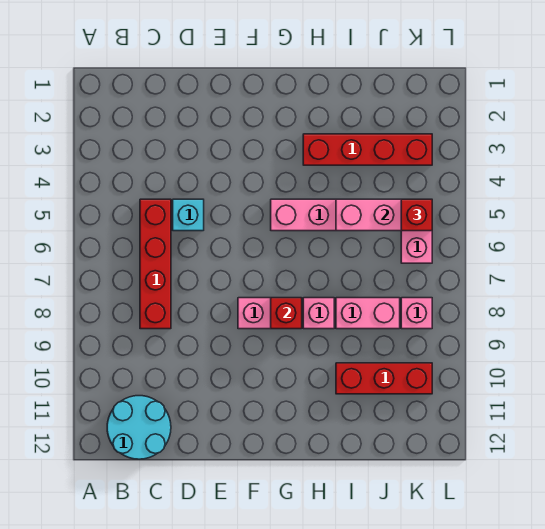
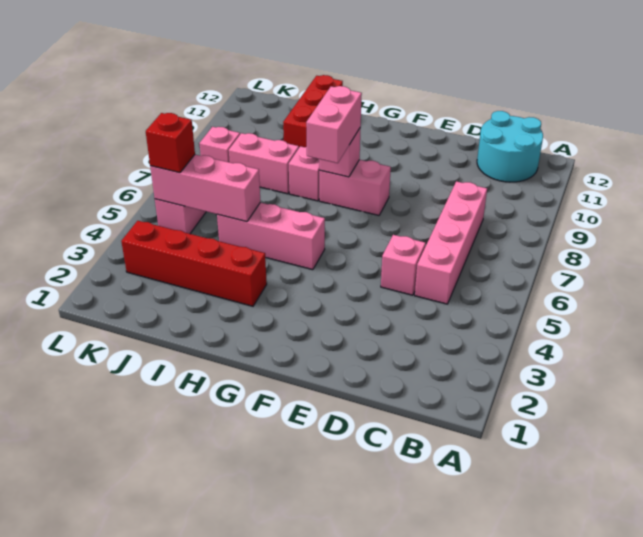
red 1x4 brick [140,199,171,329] -> pink 1x4 brick [415,181,487,304]
cyan 1x1 brick [173,199,204,231] -> pink 1x1 brick [381,235,426,295]
none -> pink 1x2 brick [306,86,362,163]
red 1x1 brick [271,298,302,329] -> pink 1x1 brick [319,127,361,177]
red 1x3 brick [336,363,432,394] -> red 1x3 brick turned to [283,75,343,147]

